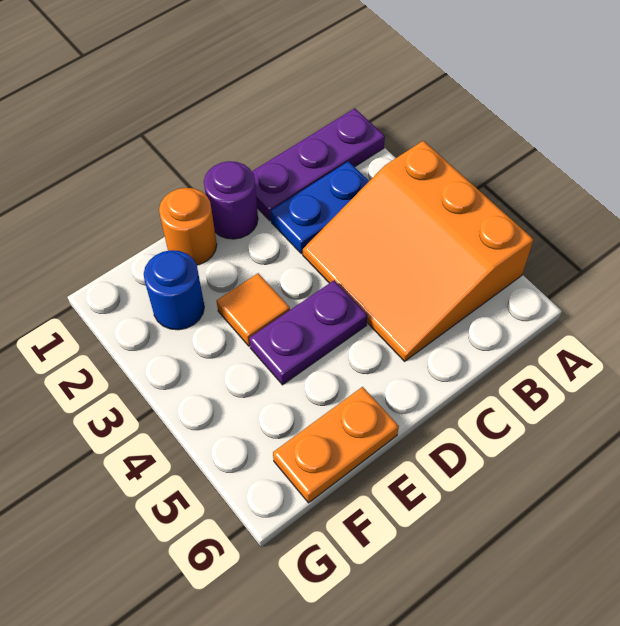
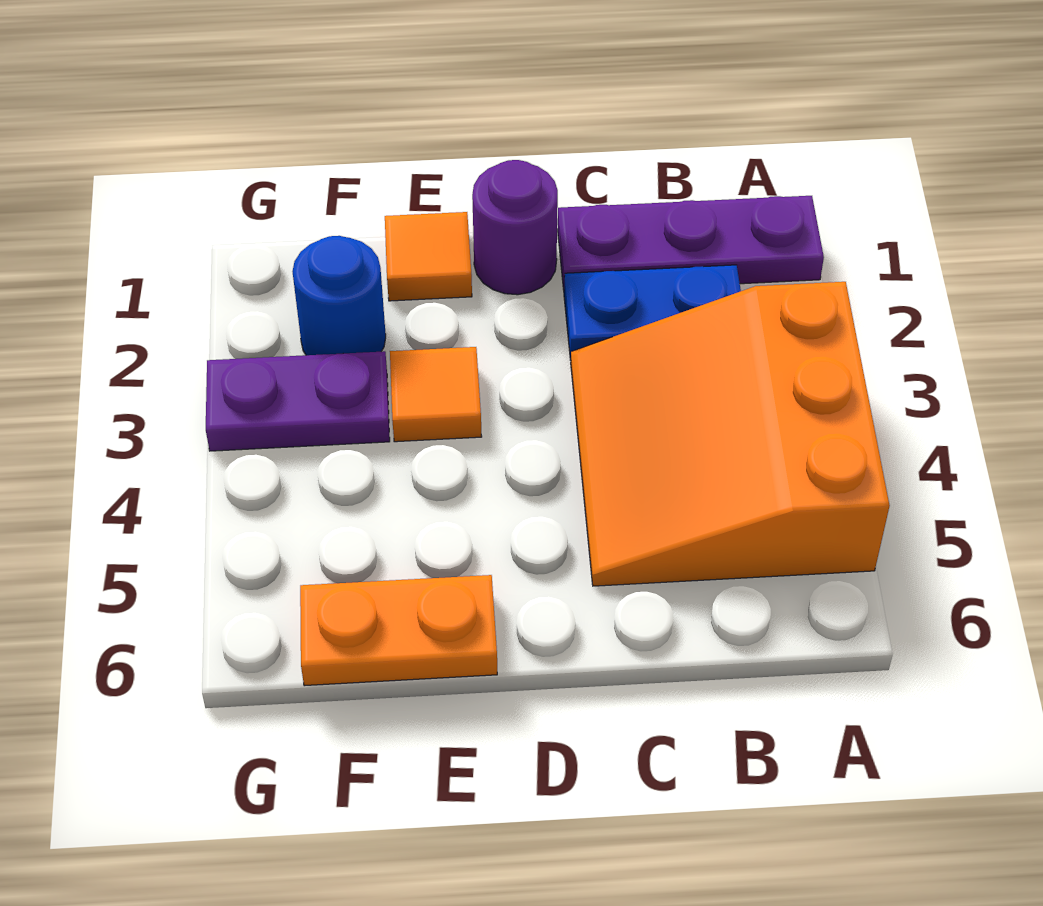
purple 1x2 plate [249,280,368,385] -> purple 1x2 plate moved to [206,351,390,451]
orange 1x1 round brick [159,188,217,265] -> orange 1x1 tile [385,212,472,301]

